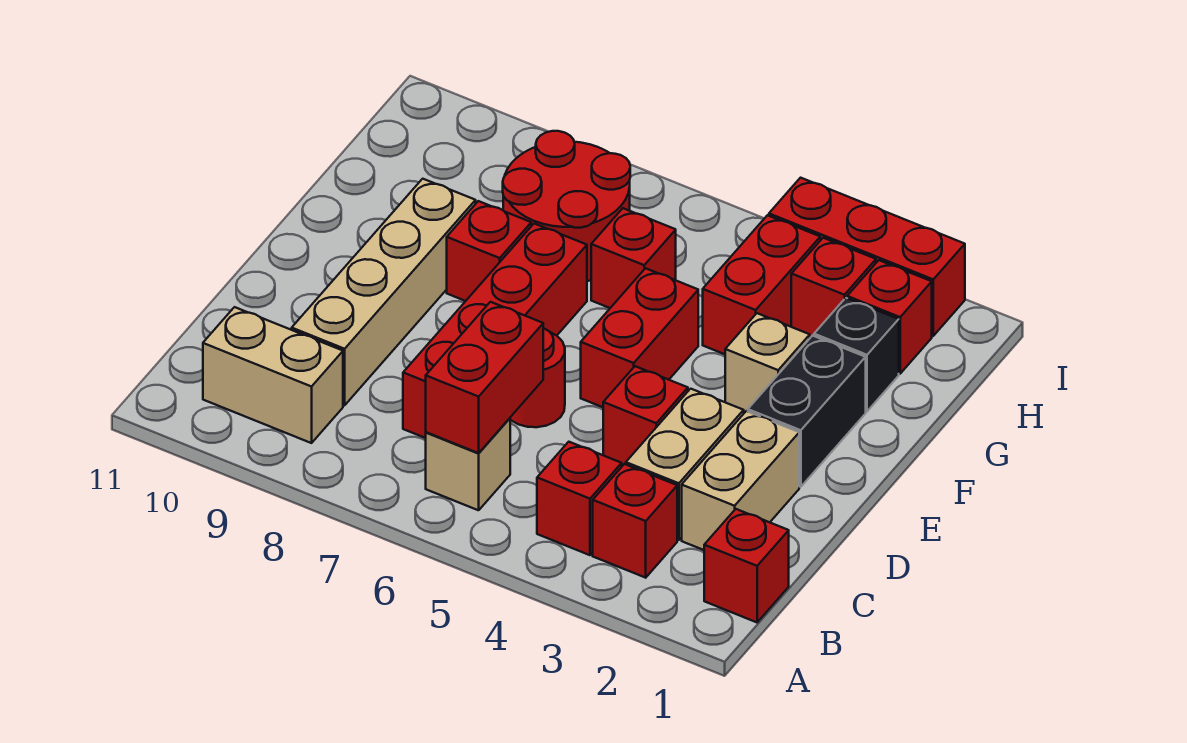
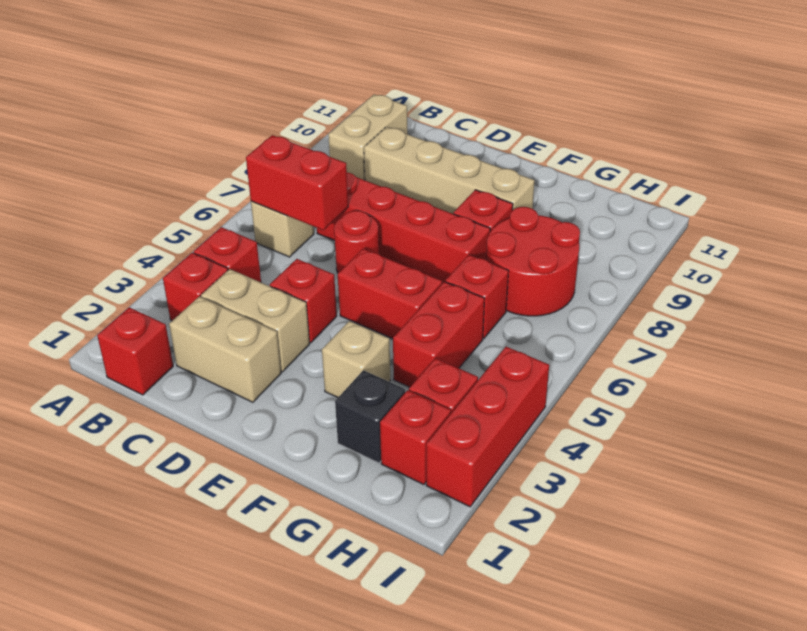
black 1x2 brick [748,336,866,487] -> none
red 1x2 brick [703,215,820,354] -> red 1x2 brick turned to [393,282,485,387]

